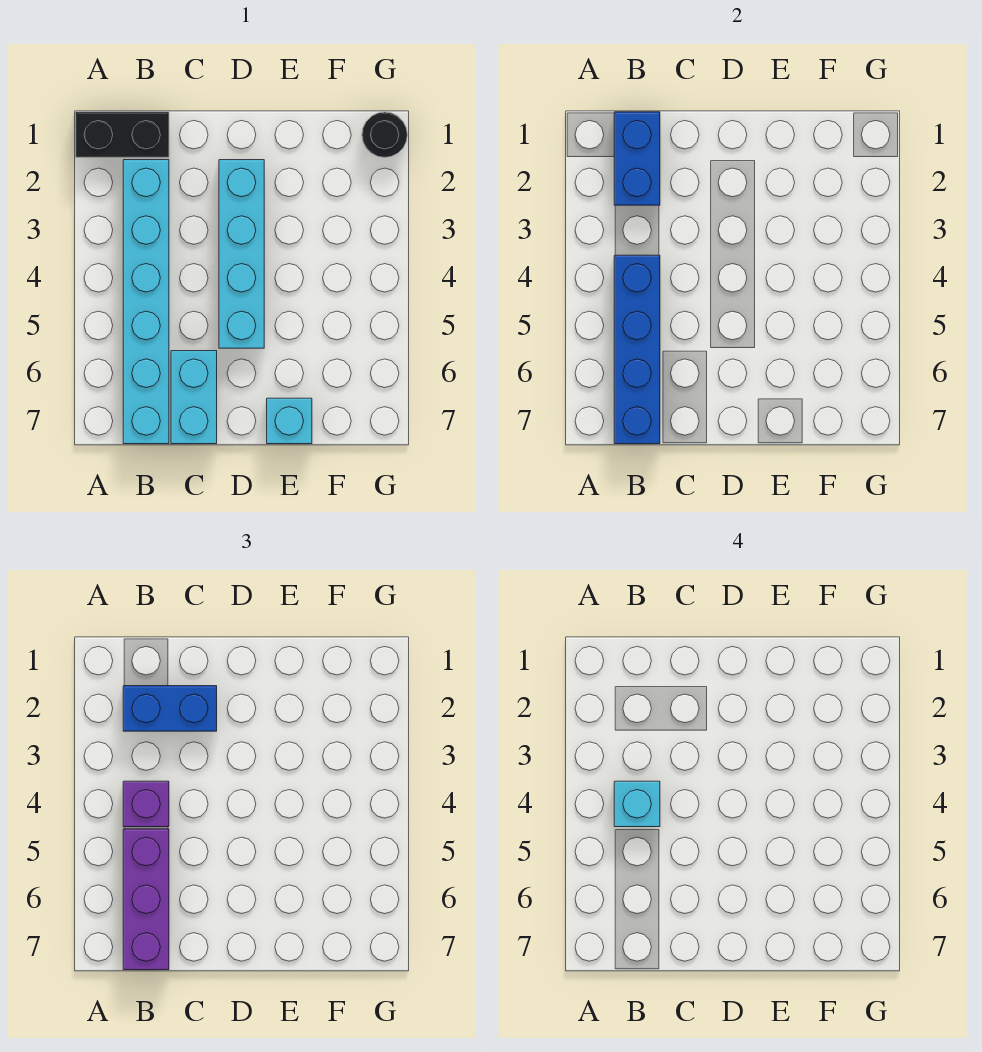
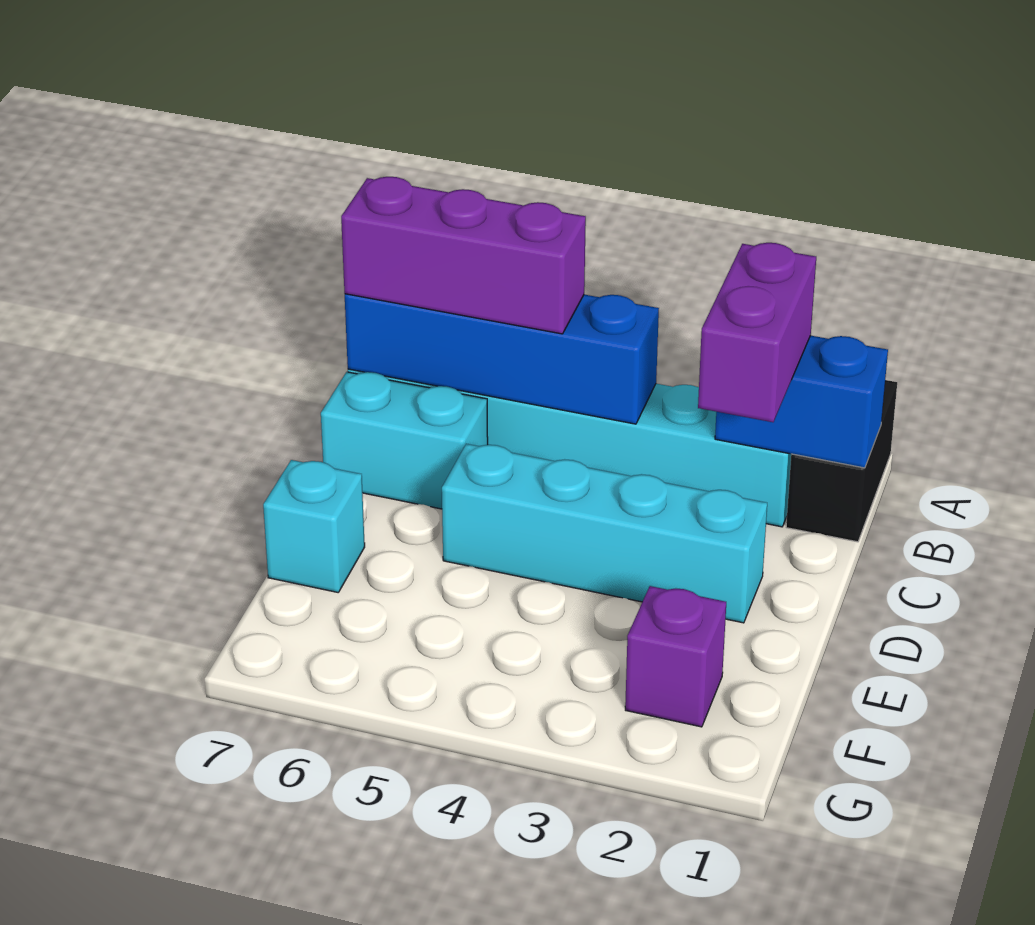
blue 1x2 brick [123,686,217,731] -> purple 1x2 brick [698,243,816,422]
purple 1x1 brick [123,781,169,827] -> purple 1x1 brick moved to [625,586,726,727]
cyan 1x1 brick [614,781,660,827] -> none
black 1x1 round brick [362,112,407,157] -> none

